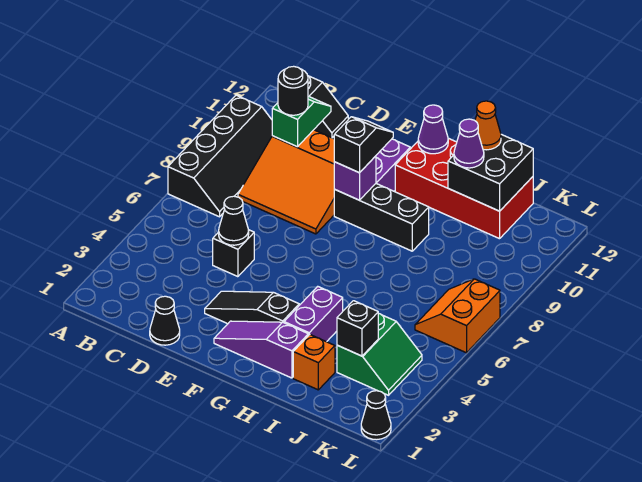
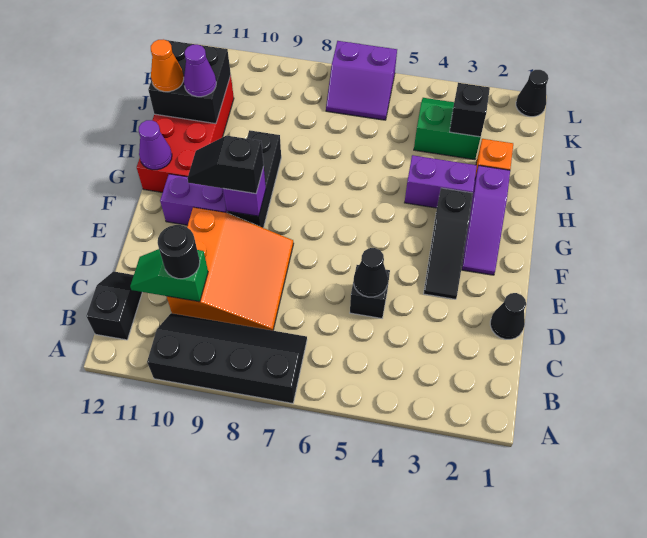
orange 2x2 slope [415,279,500,353] -> purple 2x2 slope [326,41,397,120]

